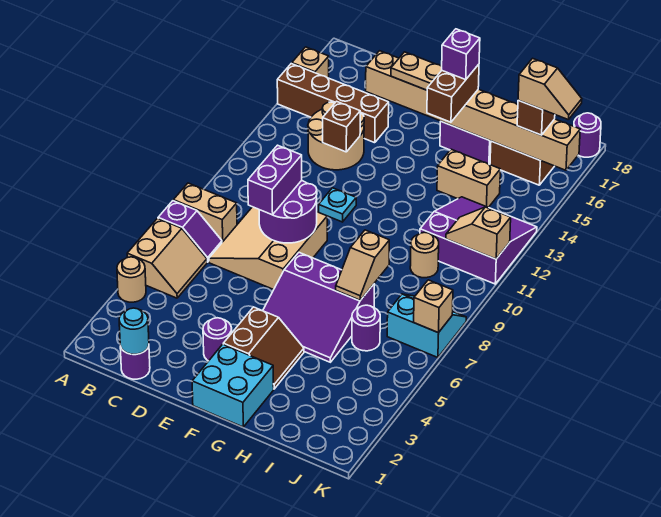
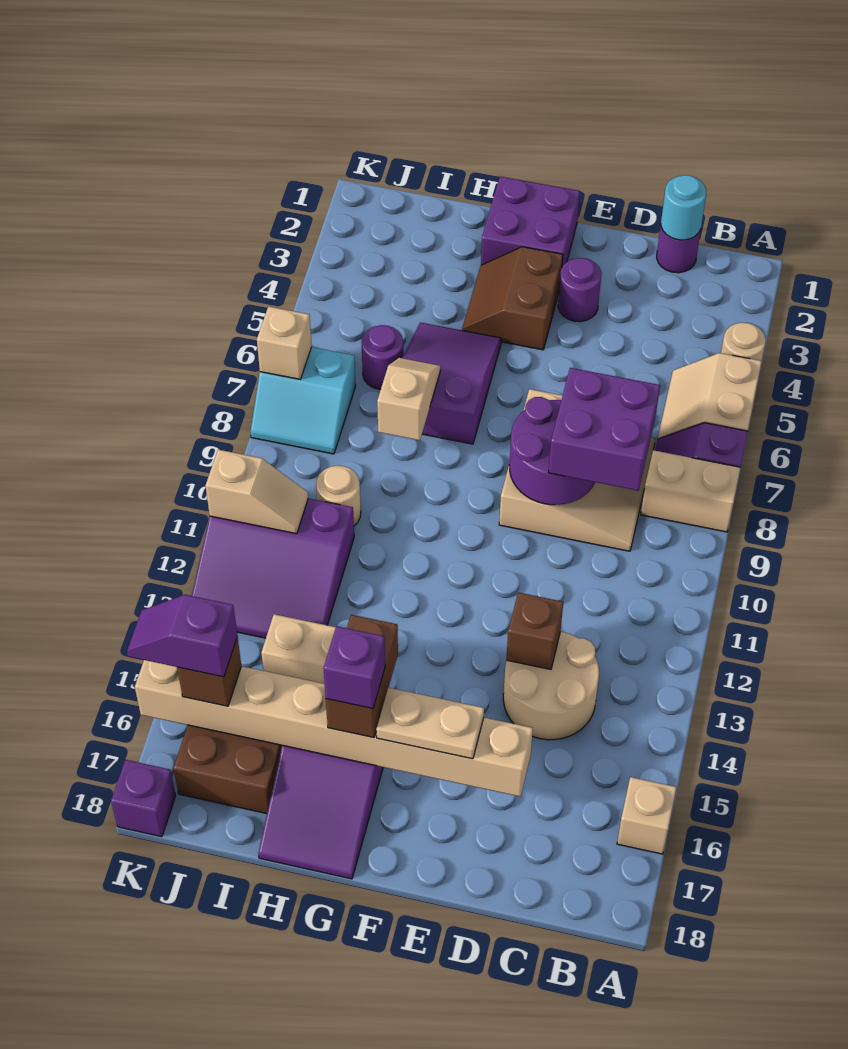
brown 1x4 brick [277,64,389,143] -> none
purple 1x2 brick [248,145,302,215] -> purple 2x2 brick [548,368,660,491]
cyan 1x1 plate [319,188,356,222] -> none
cyan 2x2 brick [192,344,274,427] -> purple 2x2 brick [481,177,580,266]
purple 3x3 slope [263,253,374,362] -> purple 2x3 slope [402,322,501,444]
tan 1x2 slope [518,58,582,120] -> purple 1x2 slope [127,595,237,677]
purple 1x1 round brick [574,113,601,157] -> purple 1x1 brick [111,760,176,837]

